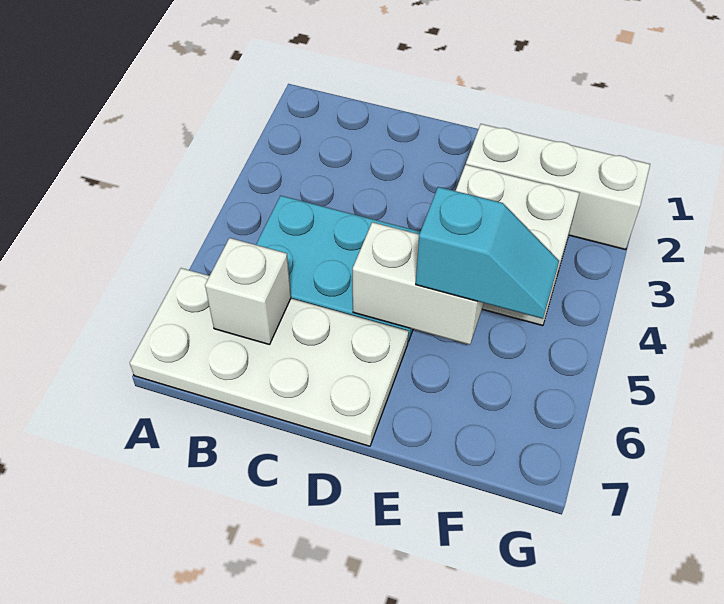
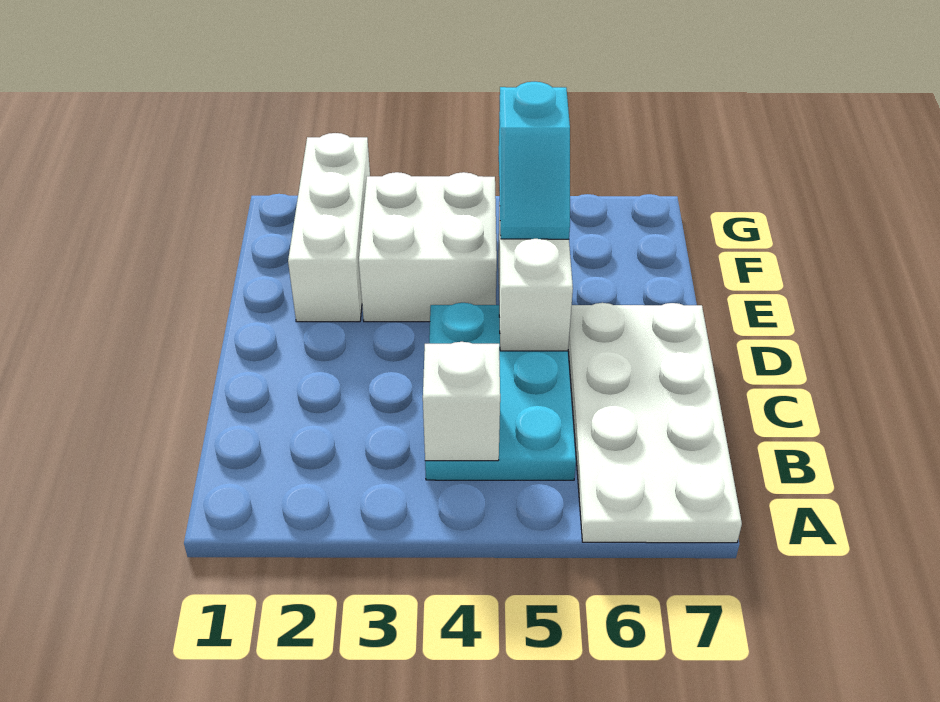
white 1x1 brick [205,238,291,345] -> white 1x1 brick moved to [423,342,500,461]
cyan 1x2 slope [416,187,559,319] -> cyan 1x2 slope turned to [499,82,570,239]

